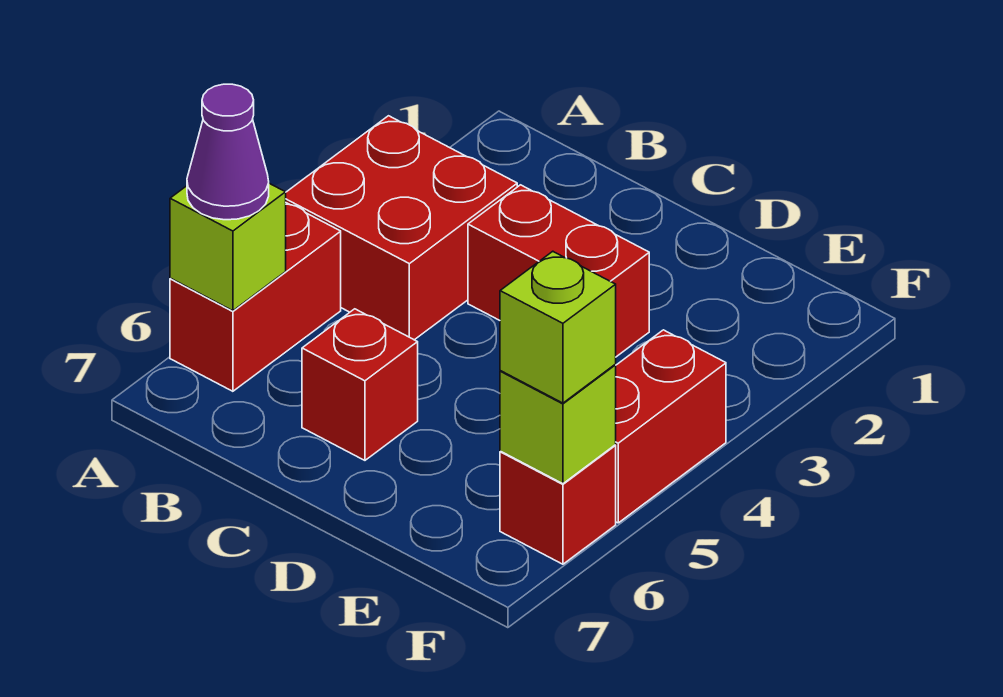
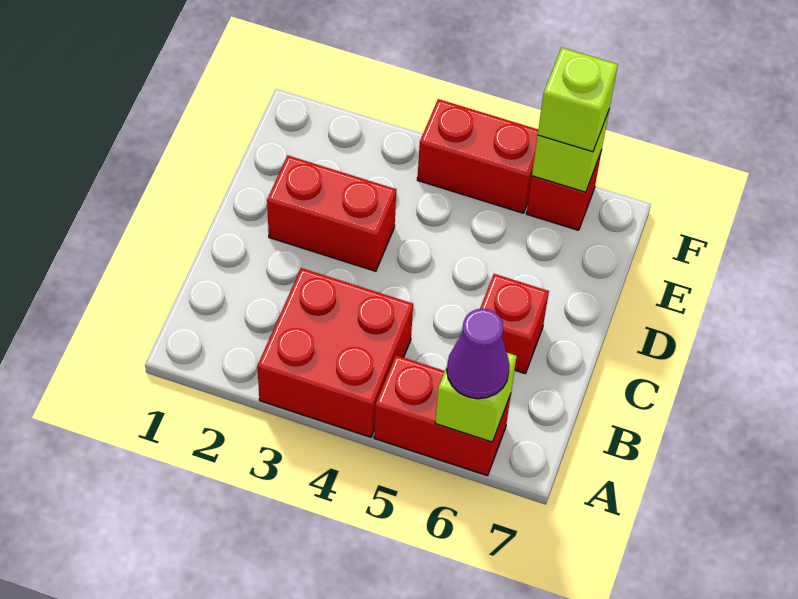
red 1x2 brick [468,185,649,357] -> red 1x2 brick turned to [267,156,396,271]

